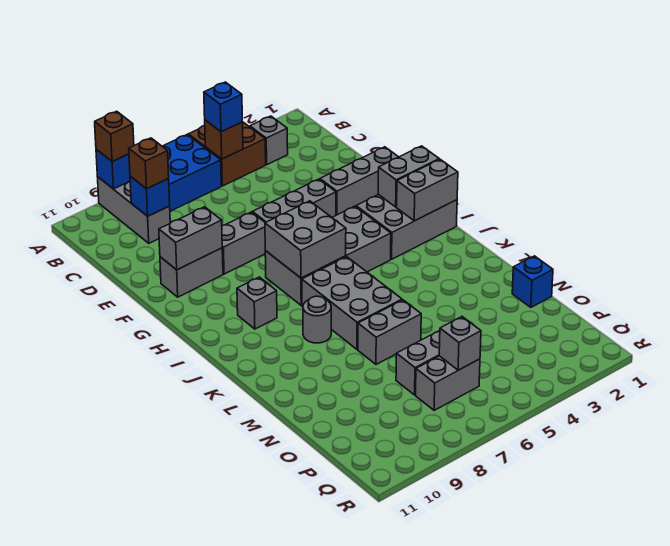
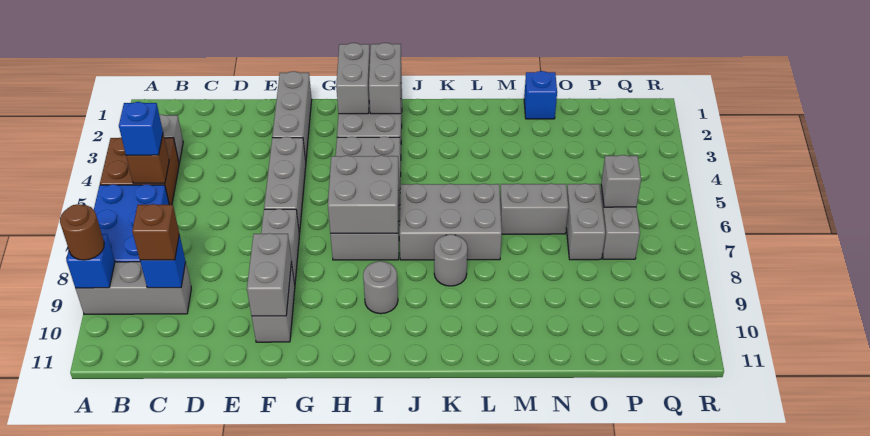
brown 1x1 brick [95,111,134,162] -> brown 1x1 round brick [60,204,104,260]
grey 1x1 brick [237,277,277,329] -> grey 1x1 round brick [363,261,398,314]
grey 1x2 brick [358,300,421,364] -> grey 1x2 brick turned to [500,184,568,234]

